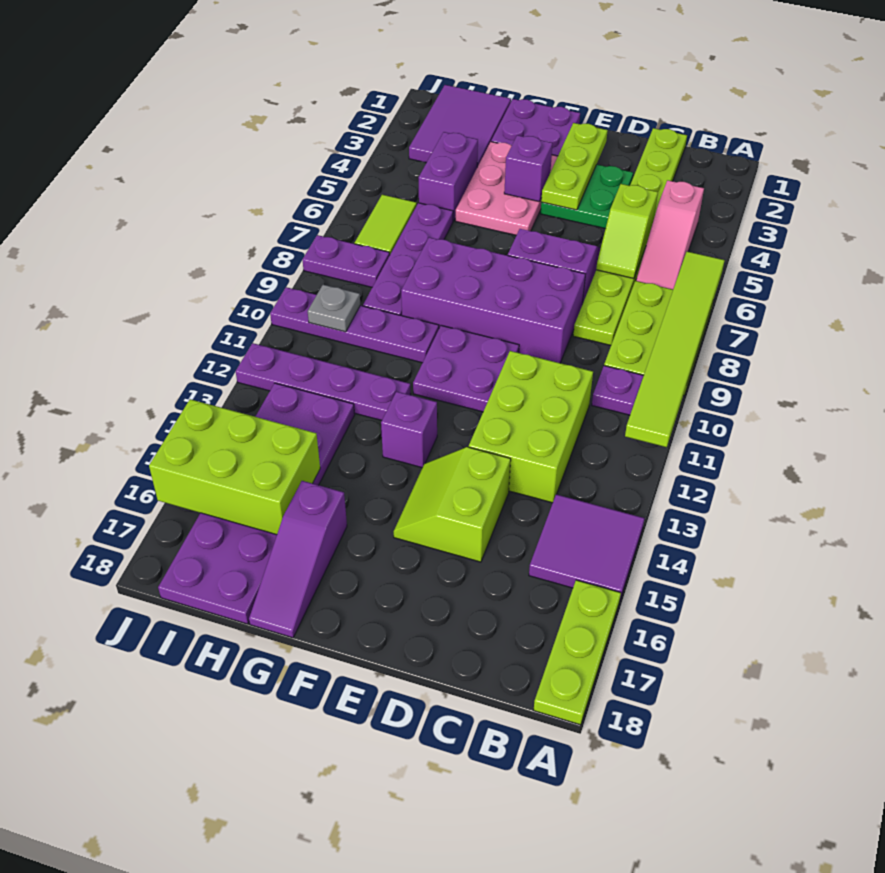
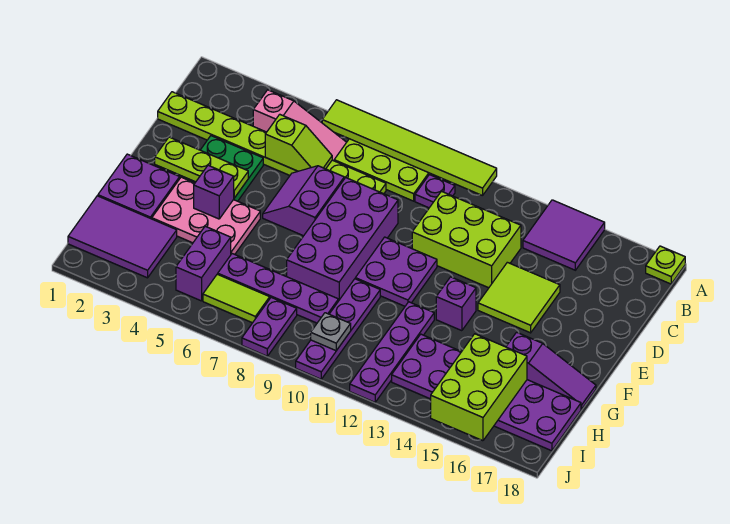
lime 1x3 plate [534,580,621,725] -> lime 1x1 plate [646,246,685,284]
lime 2x2 slope [394,447,511,562] -> lime 2x2 tile [478,262,560,333]
purple 1x2 brick [418,132,478,221] -> purple 1x2 brick turned to [176,226,231,301]

